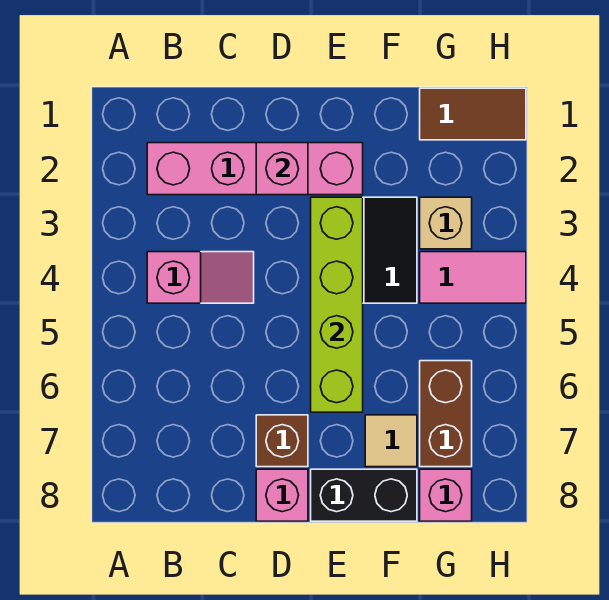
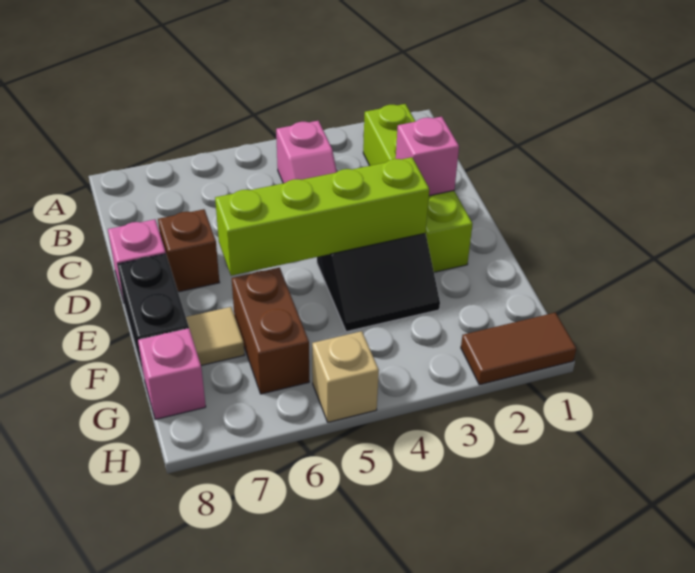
pink 1x4 brick [147,143,363,195] -> lime 1x4 brick [363,104,472,272]
brown 1x2 tile [420,88,526,140] -> brown 1x2 tile turned to [461,313,576,385]
tan 1x1 brick [420,197,472,249] -> tan 1x1 brick moved to [312,331,379,422]
pink 1x2 tile [420,252,526,303] -> none
brown 1x2 brick [420,361,472,467] -> brown 1x2 brick turned to [232,268,309,394]

